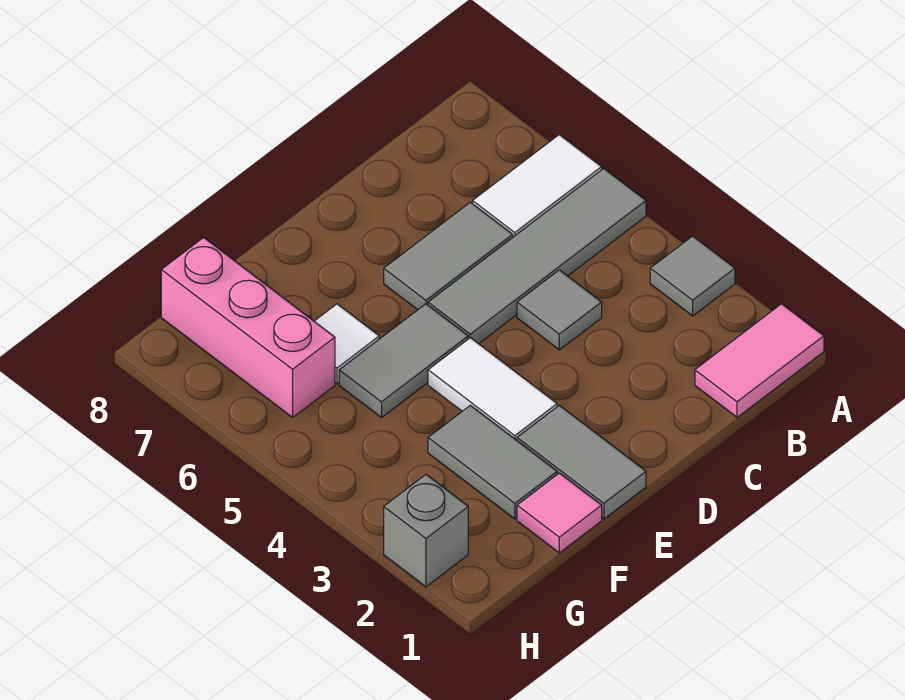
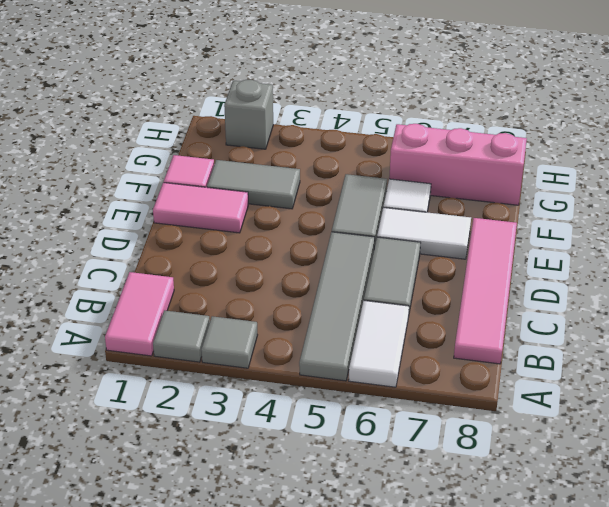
none -> pink 1x4 tile [454,218,517,364]
grey 1x1 tile [517,270,602,350] -> grey 1x1 tile moved to [153,310,210,362]
grey 1x2 tile [517,405,646,519] -> pink 1x2 tile [153,182,248,233]
white 1x2 tile [428,338,557,440] -> white 1x2 tile moved to [377,208,471,259]

